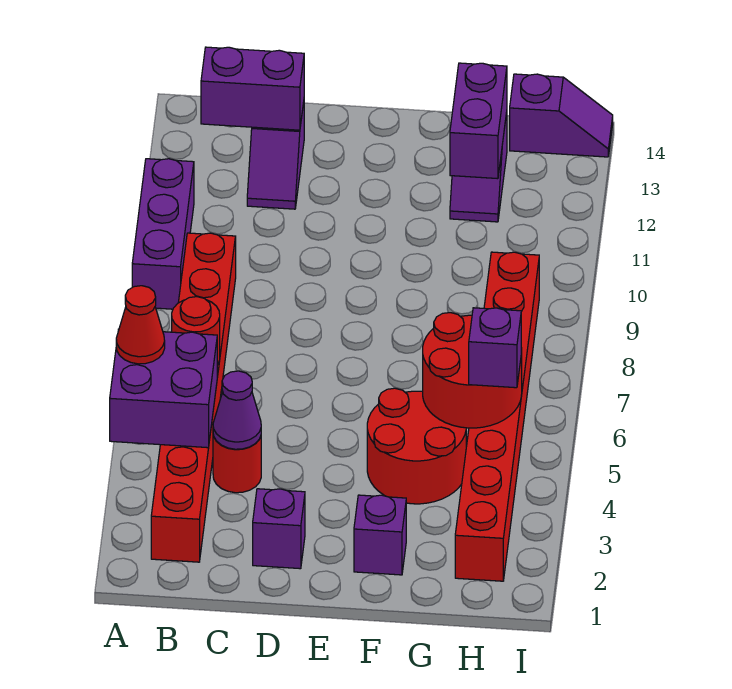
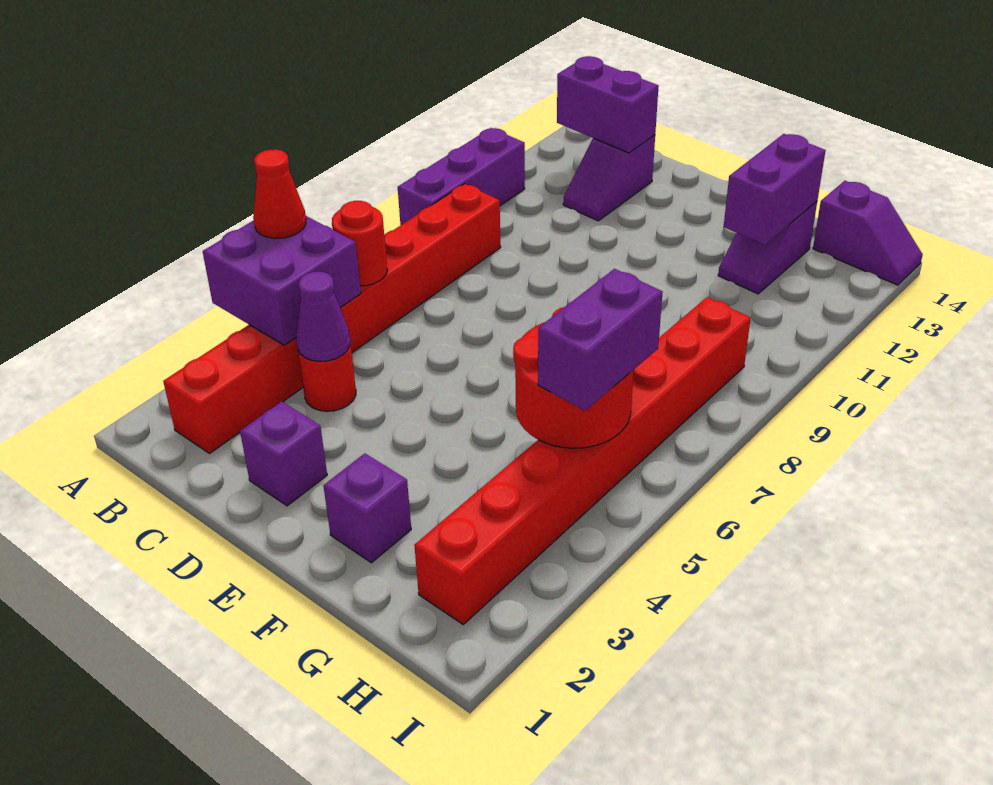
red 2x2 round brick [367,388,466,504] -> none
purple 1x1 brick [469,308,521,388] -> purple 1x2 brick [538,269,663,411]

